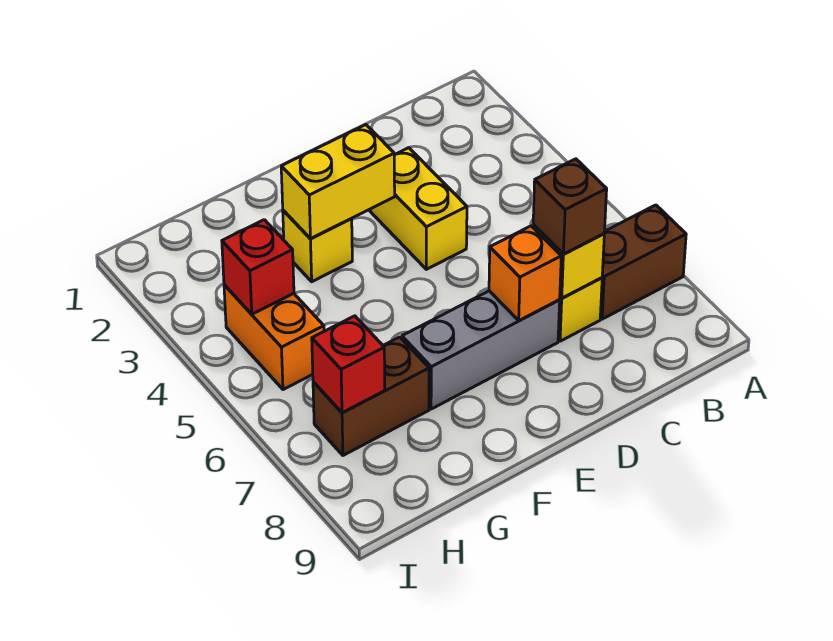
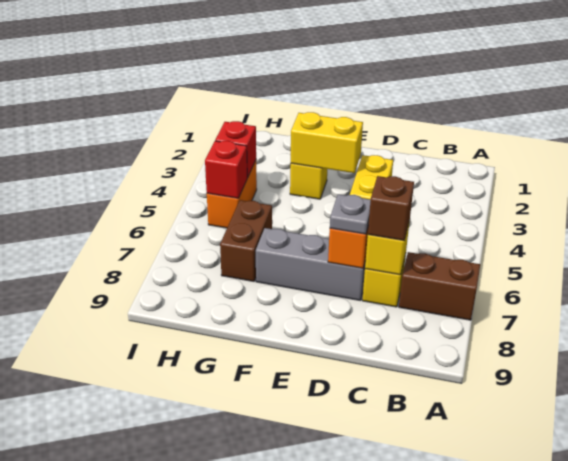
none -> grey 1x1 plate [330,194,371,234]
brown 1x2 brick [313,337,429,455] -> brown 1x2 brick turned to [220,200,272,281]
red 1x1 brick [312,316,385,413] -> red 1x1 brick moved to [205,141,248,198]

